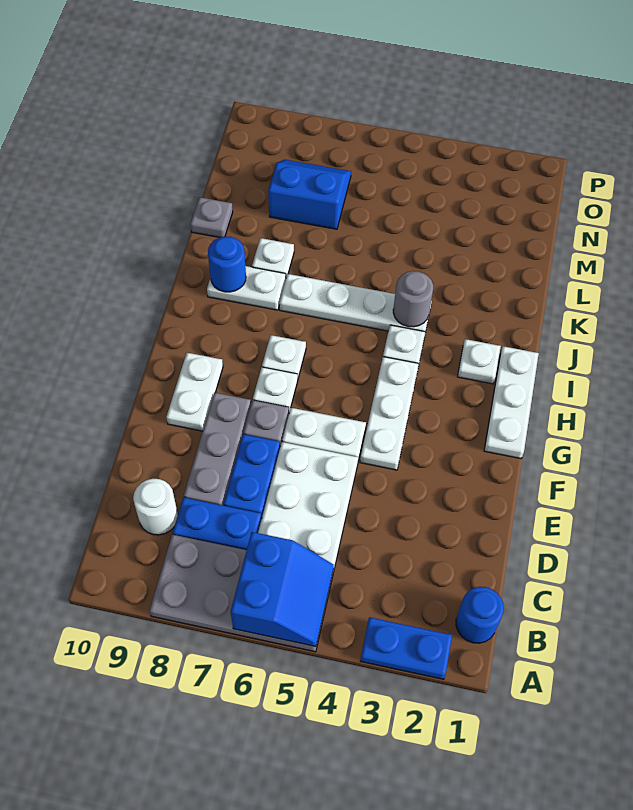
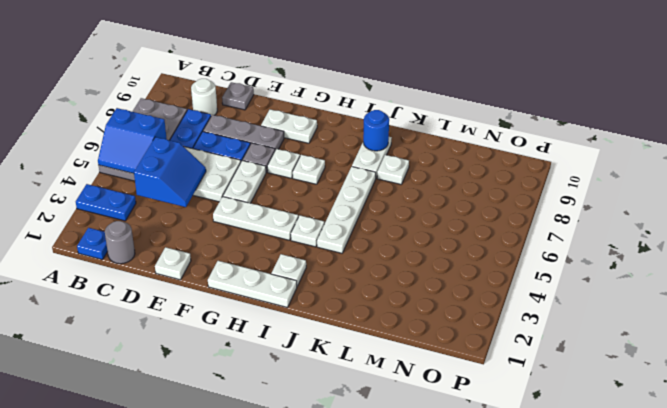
blue 1x2 plate [360,617,452,679] -> blue 1x2 plate turned to [76,184,136,221]
blue 1x1 round brick [456,587,504,643] -> blue 1x1 plate [77,228,108,260]
none -> white 1x1 plate [155,247,191,280]
grey 1x1 round brick [393,271,433,327] -> grey 1x1 round brick moved to [105,221,135,264]
grey 1x1 plate [190,197,233,238] -> grey 1x1 plate moved to [222,82,254,110]
blue 2x2 slope [268,160,351,229] -> blue 2x2 slope moved to [134,137,206,207]

